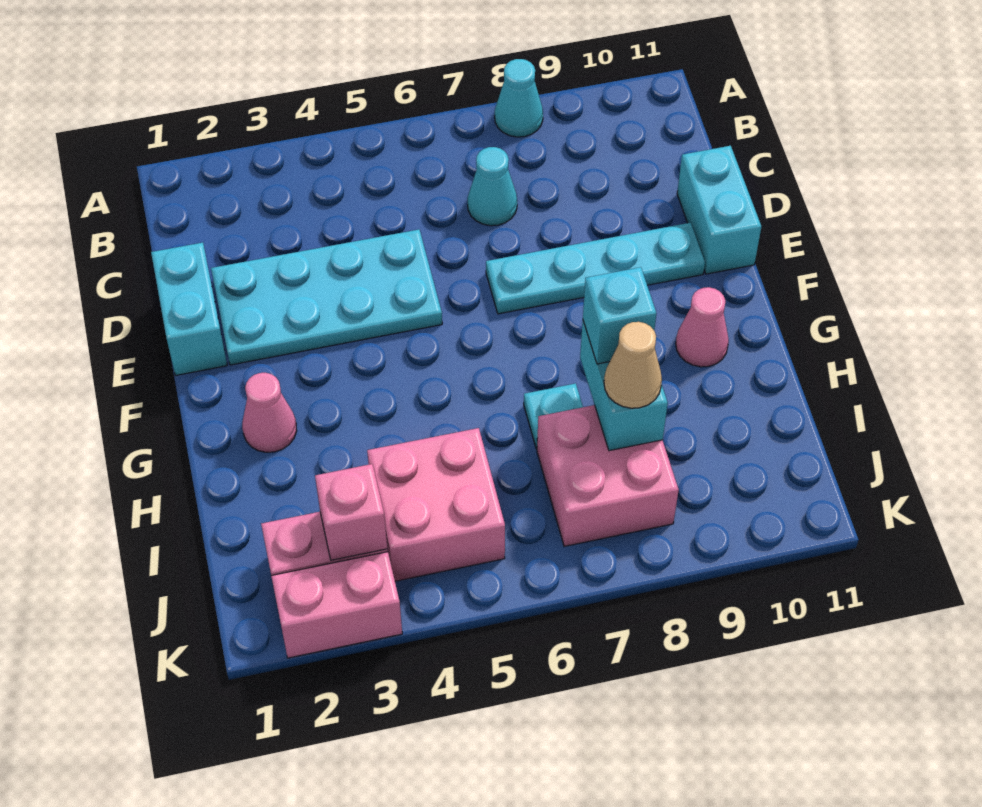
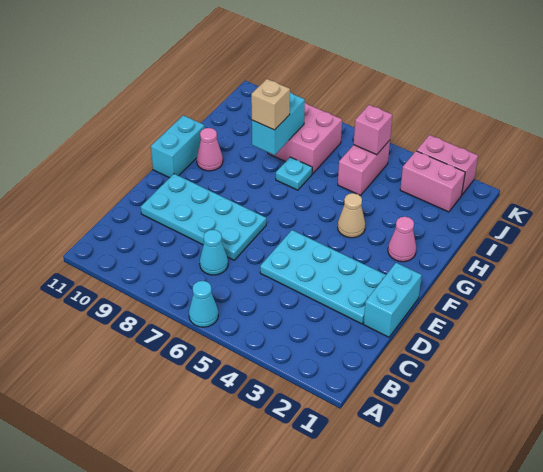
cyan 1x1 cone [495,59,543,137] -> cyan 1x1 cone moved to [189,281,218,327]
cyan 1x2 brick [677,146,761,274] -> cyan 1x2 brick moved to [151,115,205,178]
cyan 1x4 plate [486,223,705,314] -> cyan 2x4 plate [141,174,266,260]
cyan 1x1 brick [583,267,656,364] -> tan 1x1 brick [251,79,290,130]
pink 2x2 brick [367,428,505,581] -> pink 1x2 brick [338,140,390,195]
tan 1x1 cone [604,322,662,408] -> tan 1x1 cone moved to [338,193,365,238]
pink 1x1 brick [315,464,387,560] -> pink 1x1 brick moved to [354,105,392,155]

